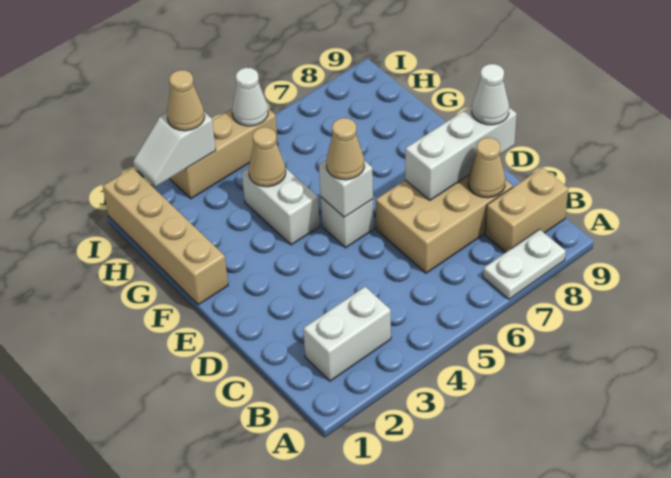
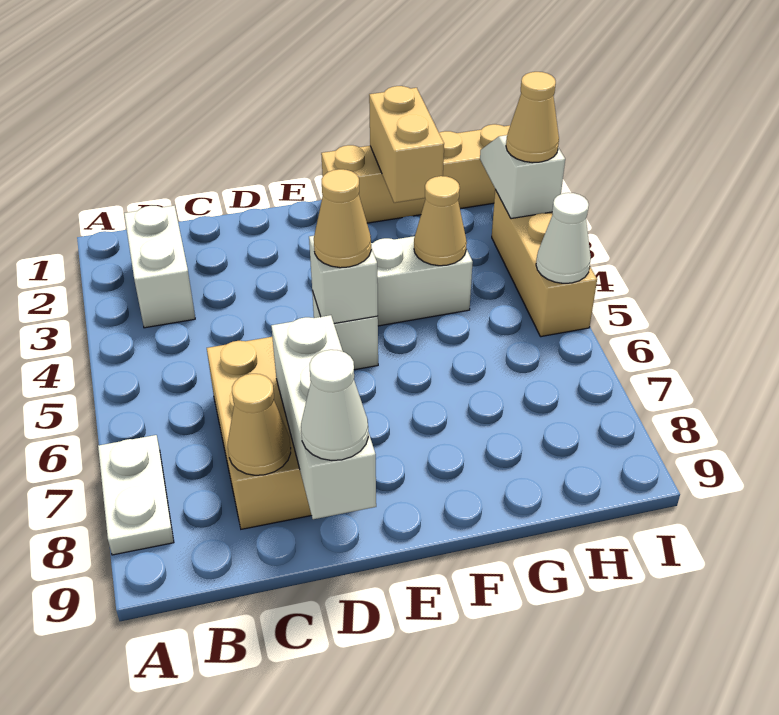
tan 1x2 brick [485,168,568,252] -> tan 1x2 brick moved to [369,86,444,203]

